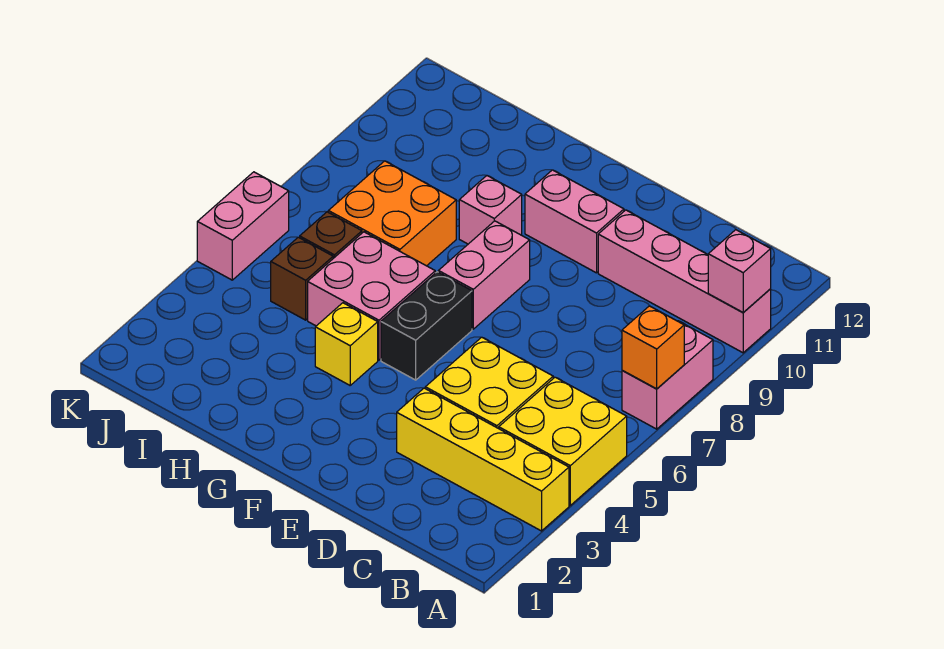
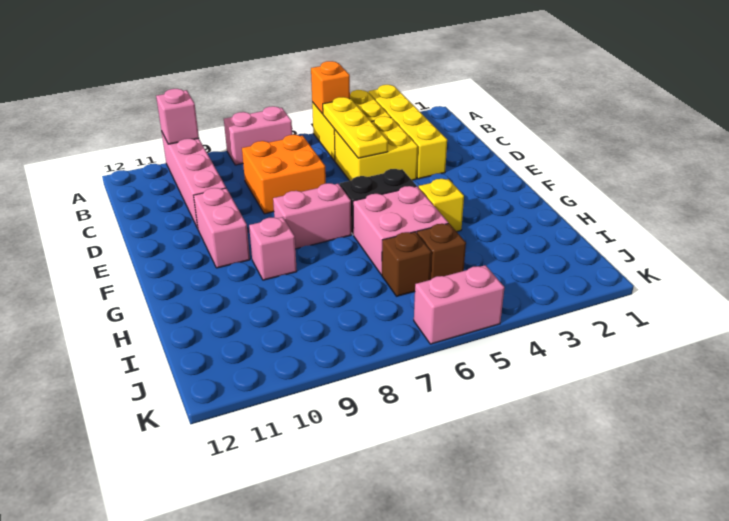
orange 1x1 brick [622,306,684,389] -> orange 1x1 brick moved to [311,61,350,114]
none -> yellow 1x3 plate [323,97,388,158]
orange 2x2 brick [328,161,456,266] -> orange 2x2 brick moved to [242,135,326,214]

